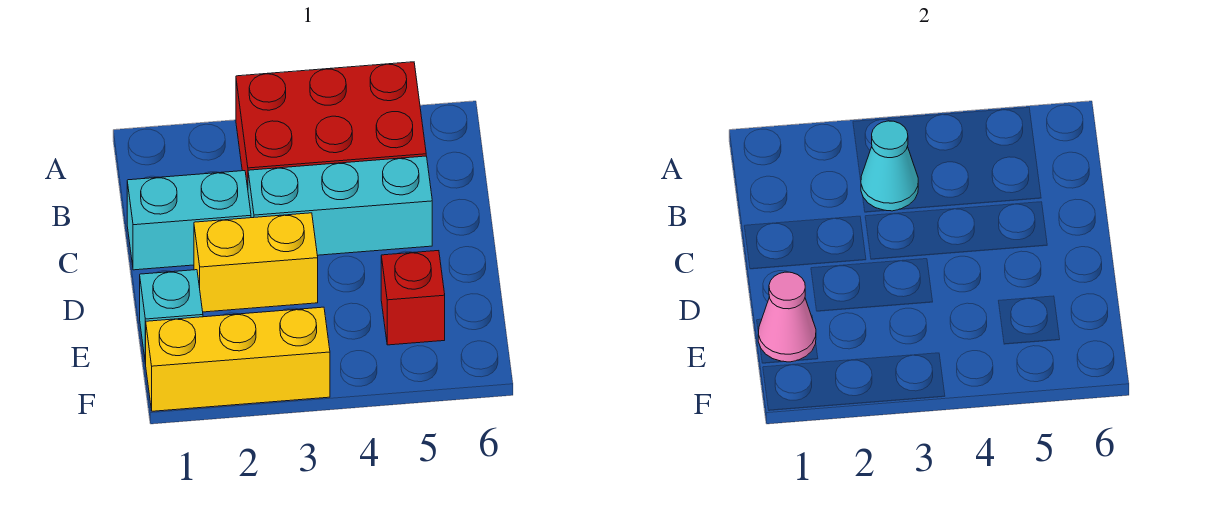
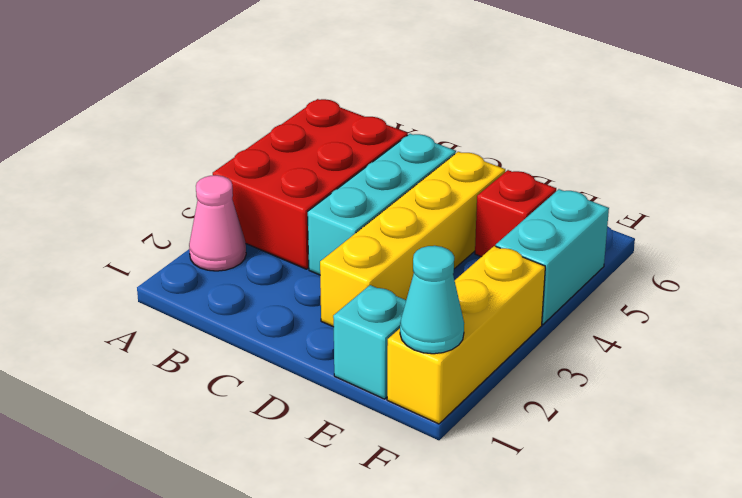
cyan 1x1 cone [861,121,918,211] -> cyan 1x1 cone moved to [400,246,464,354]
cyan 1x2 brick [127,171,251,270] -> cyan 1x2 brick moved to [496,189,609,324]
yellow 1x2 brick [194,213,318,312] -> yellow 1x4 brick [320,152,505,327]
pink 1x1 cone [758,272,816,362] -> pink 1x1 cone moved to [189,175,246,271]

